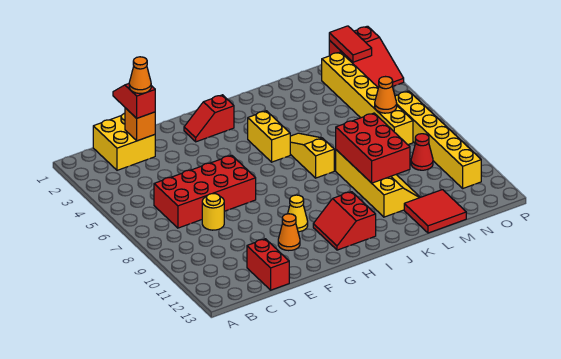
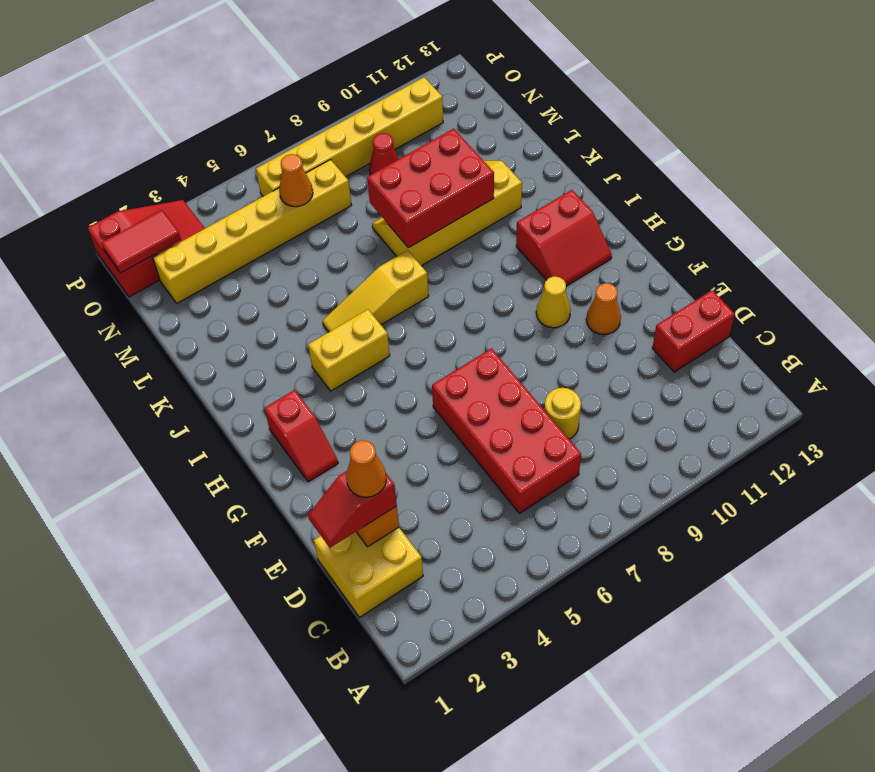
red 2x2 tile [404,190,466,233] -> none

